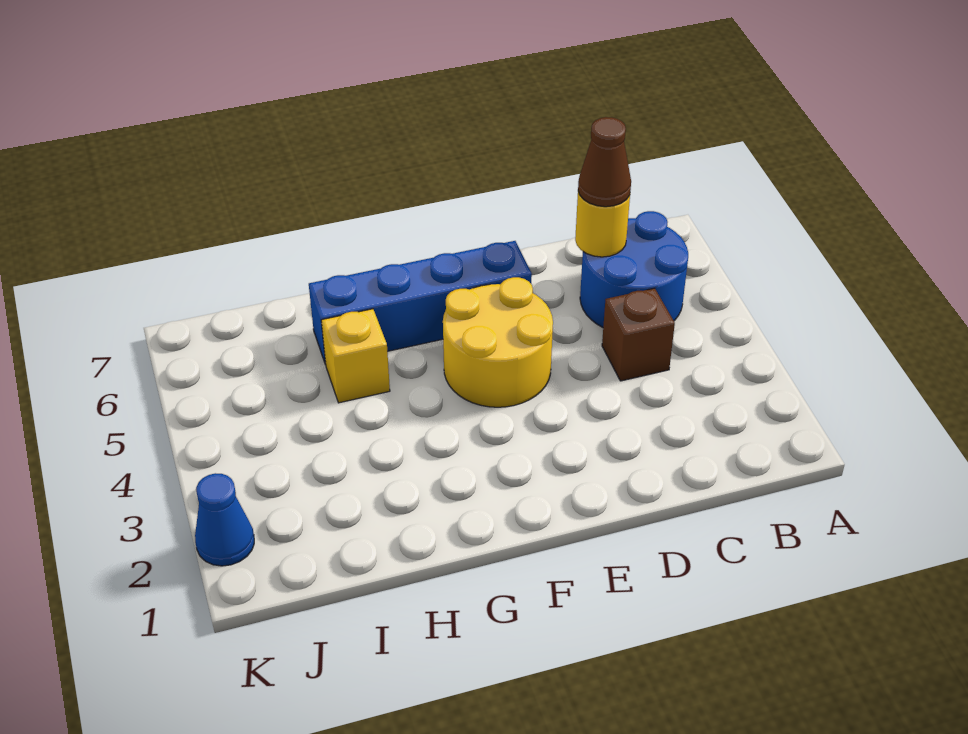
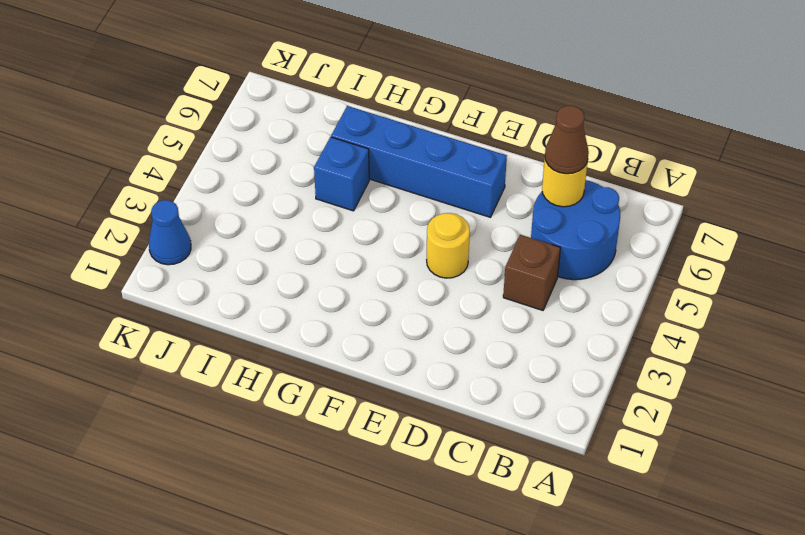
yellow 2x2 round brick [443,277,553,407] -> yellow 1x1 round brick [427,213,470,278]
yellow 1x1 brick [321,309,390,403] -> blue 1x1 brick [314,137,369,211]

